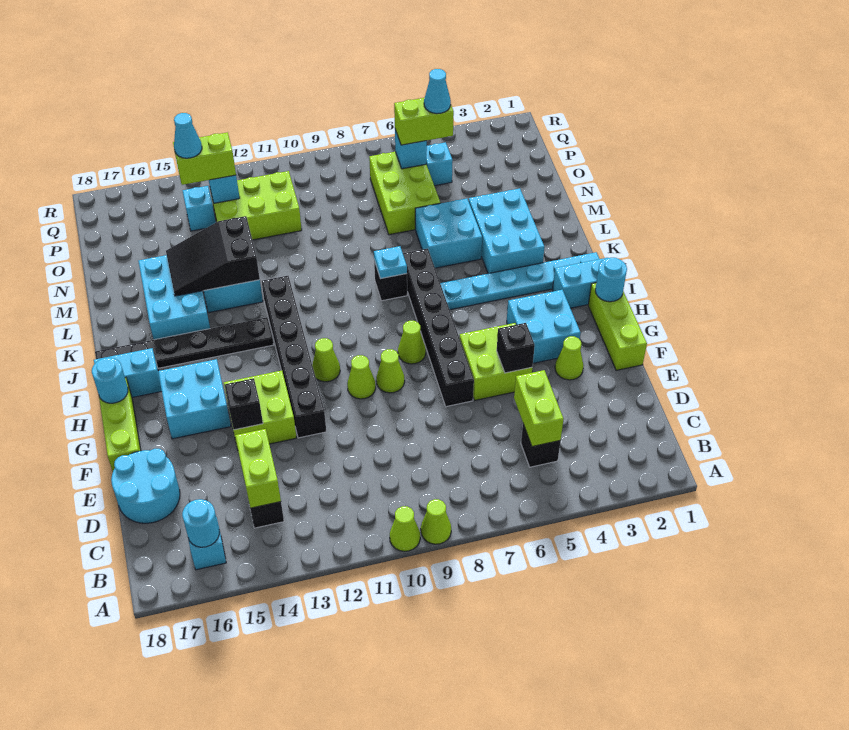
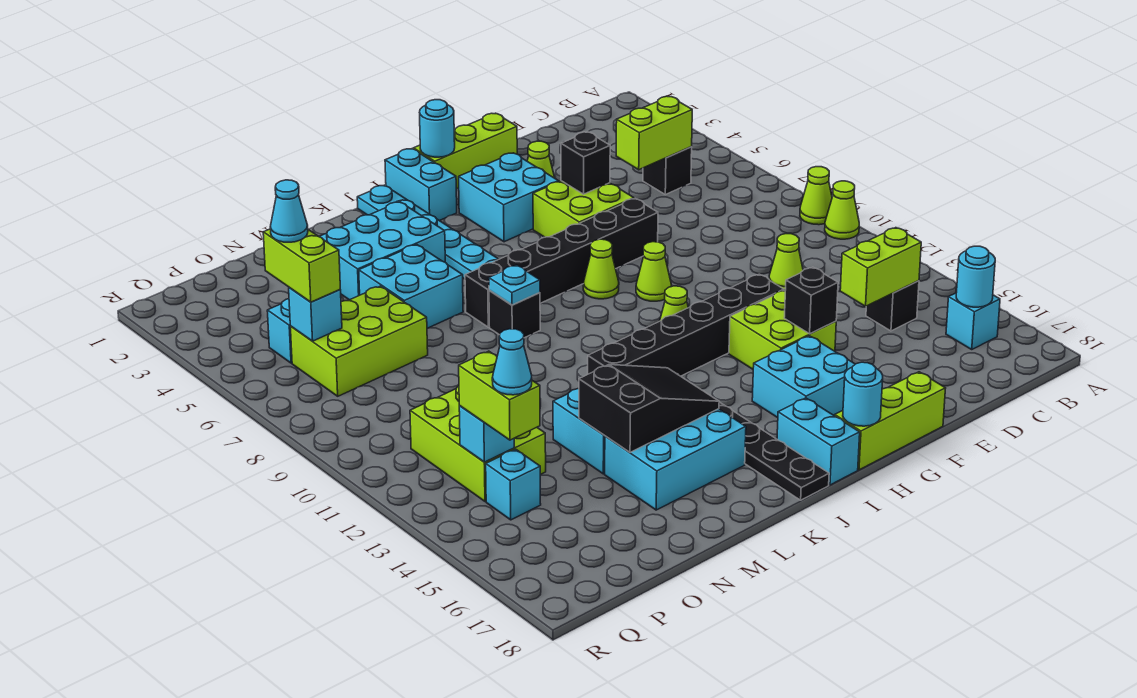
cyan 2x2 round brick [111,449,180,523] -> none
lime 1x1 cone [347,355,376,399] -> lime 1x1 cone moved to [769,234,803,290]
black 2x3 slope [166,216,260,296] -> black 2x3 slope turned to [579,365,719,452]

